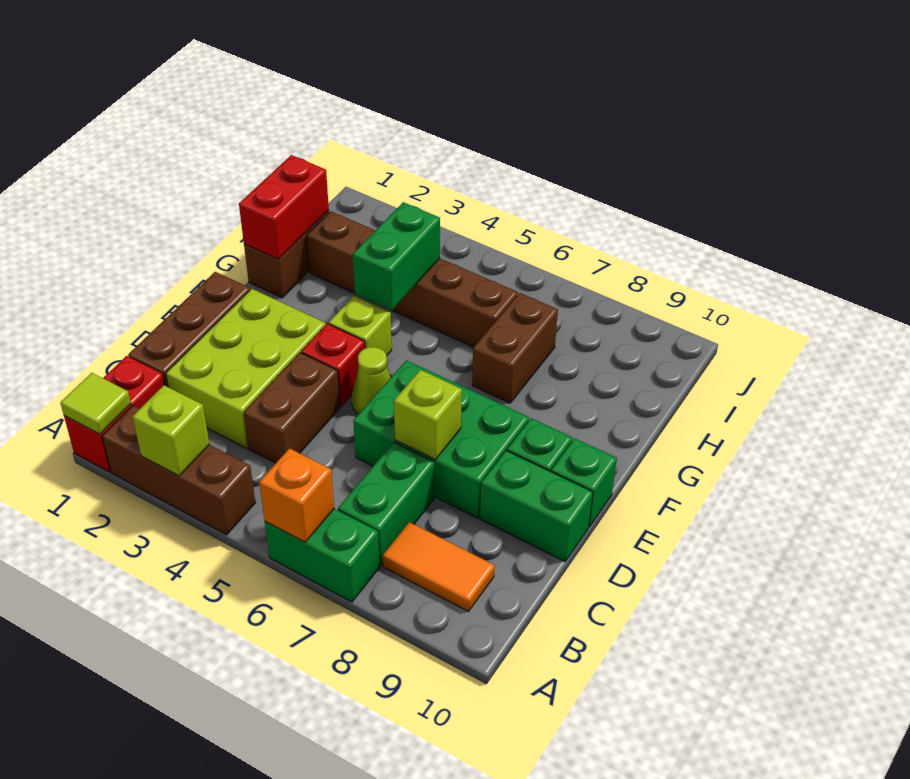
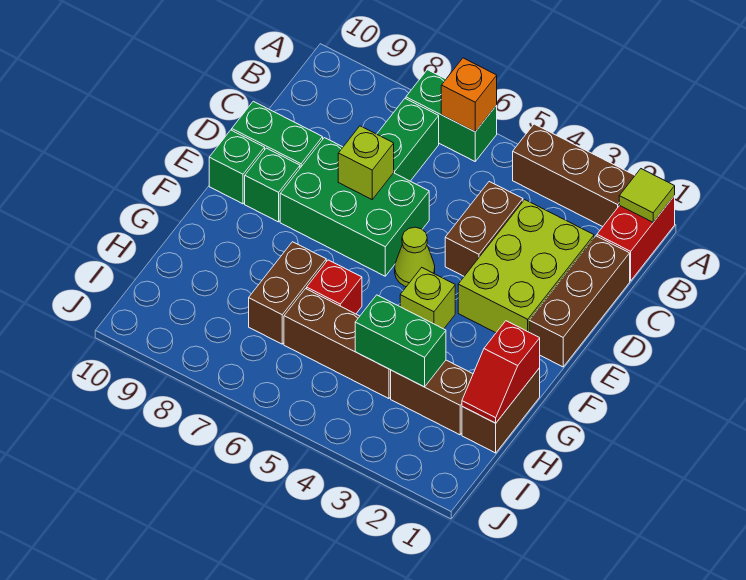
lime 1x1 brick [133,385,209,476] -> none
orange 1x2 tile [383,522,495,612] -> none
red 1x1 brick [301,324,365,406] -> red 1x1 brick moved to [307,260,362,314]
red 1x2 brick [239,155,329,259] -> red 1x2 slope [462,321,540,423]
green 1x2 brick [353,202,440,310] -> green 1x2 brick turned to [355,295,446,387]

